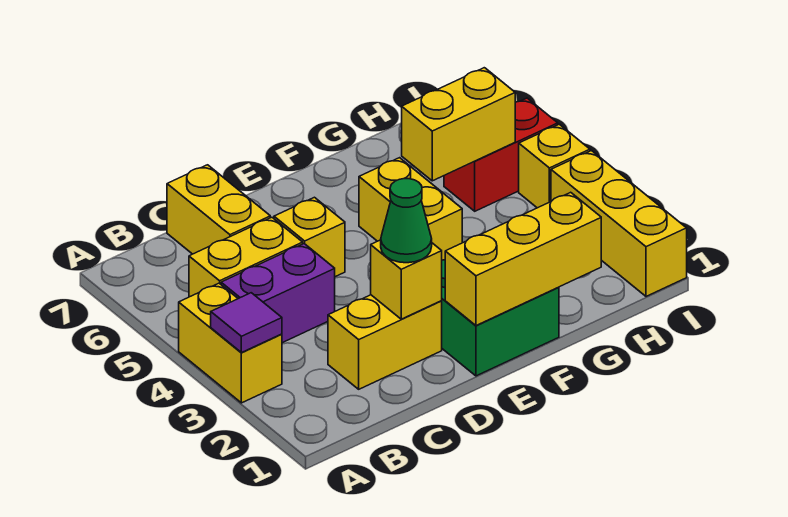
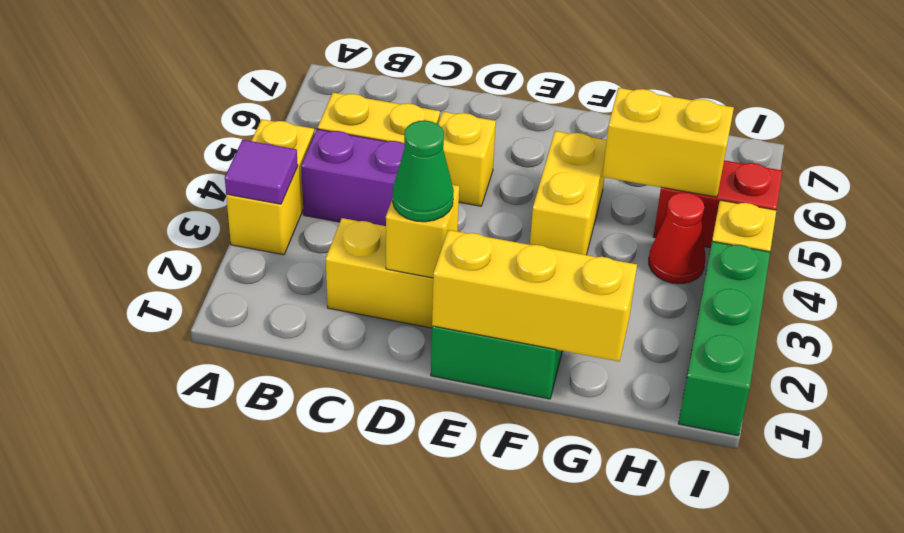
yellow 1x2 brick [167,165,270,254] -> none
none -> red 1x1 cone [649,192,705,284]
yellow 1x3 brick [551,151,687,296] -> green 1x3 brick [678,241,770,436]

